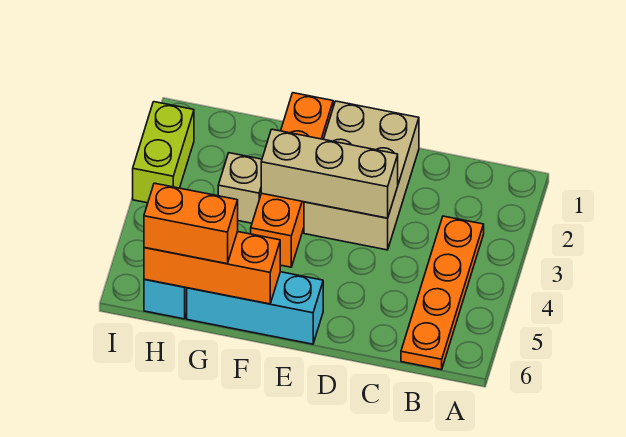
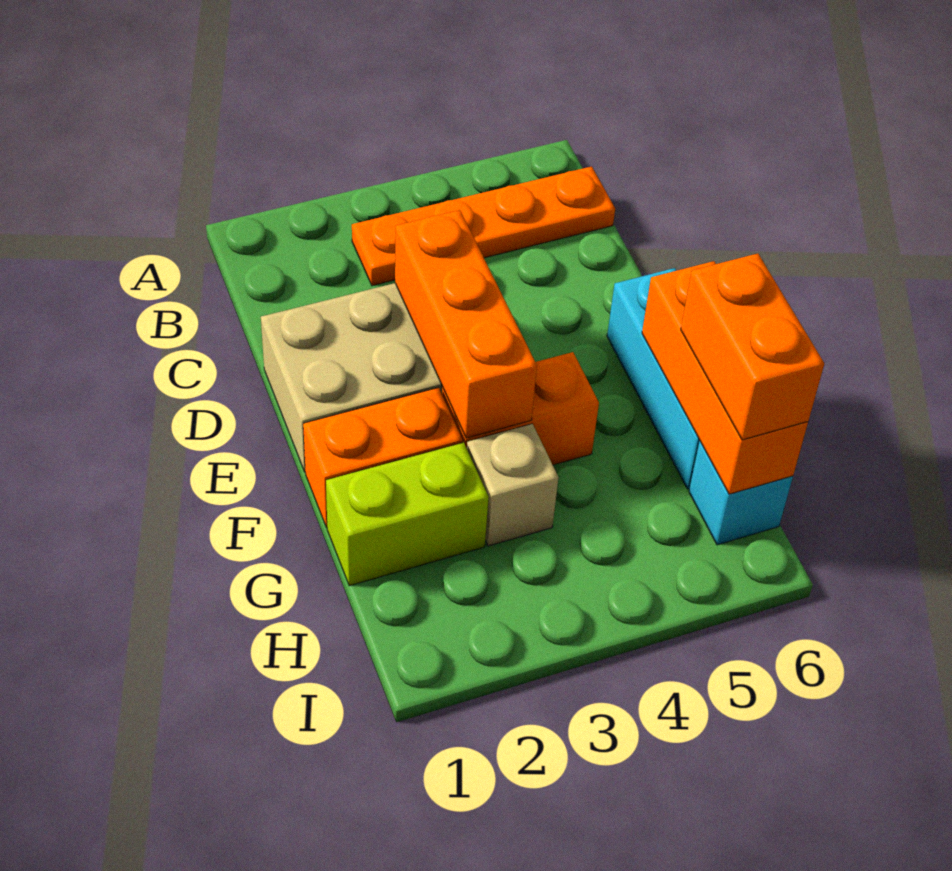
tan 1x3 brick [261,129,398,218] -> orange 1x3 brick [395,210,537,438]
lime 1x2 brick [133,102,194,203] -> lime 1x2 brick moved to [326,442,489,586]

